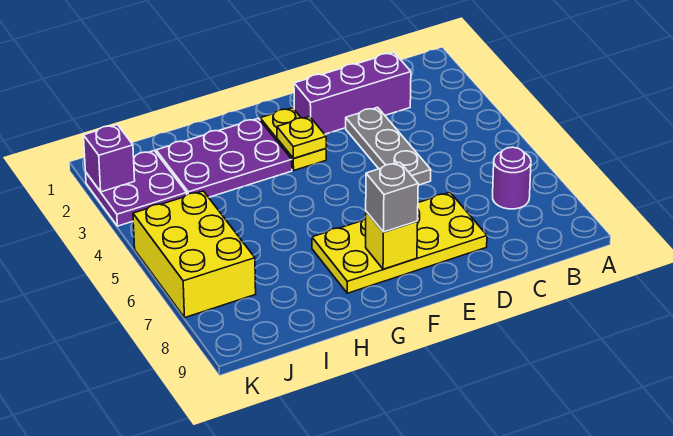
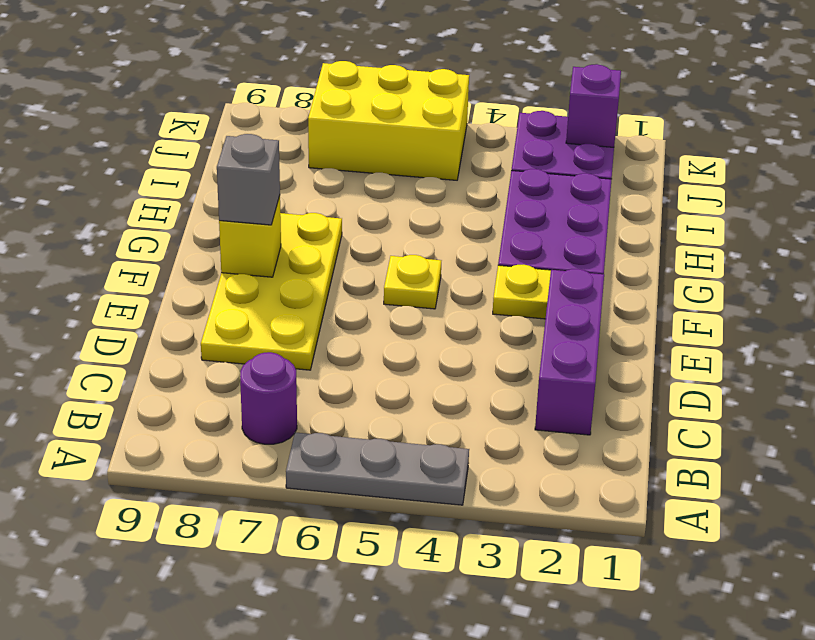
grey 1x3 plate [346,107,431,185] -> grey 1x3 plate moved to [286,432,469,505]
yellow 1x1 plate [277,116,326,159] -> yellow 1x1 plate moved to [384,255,441,309]

